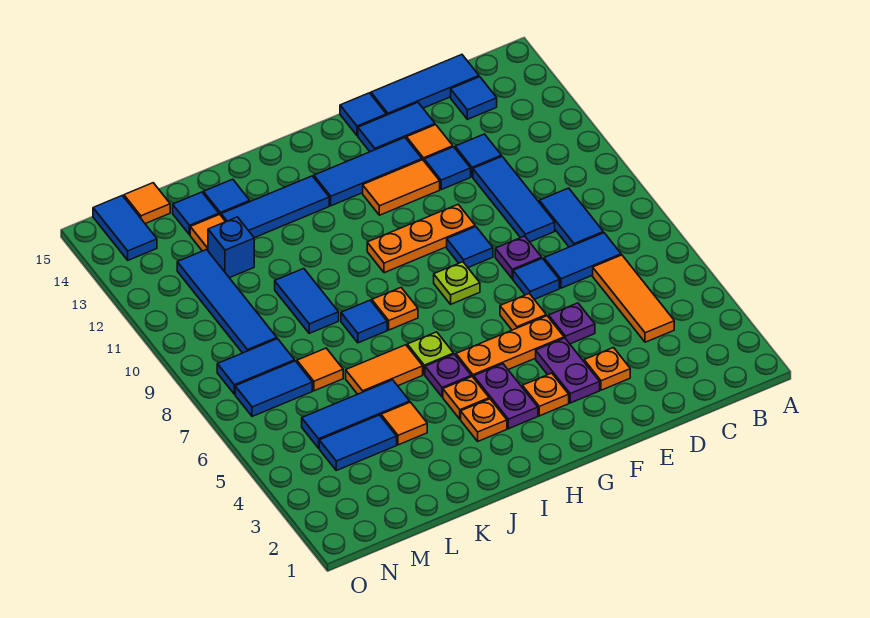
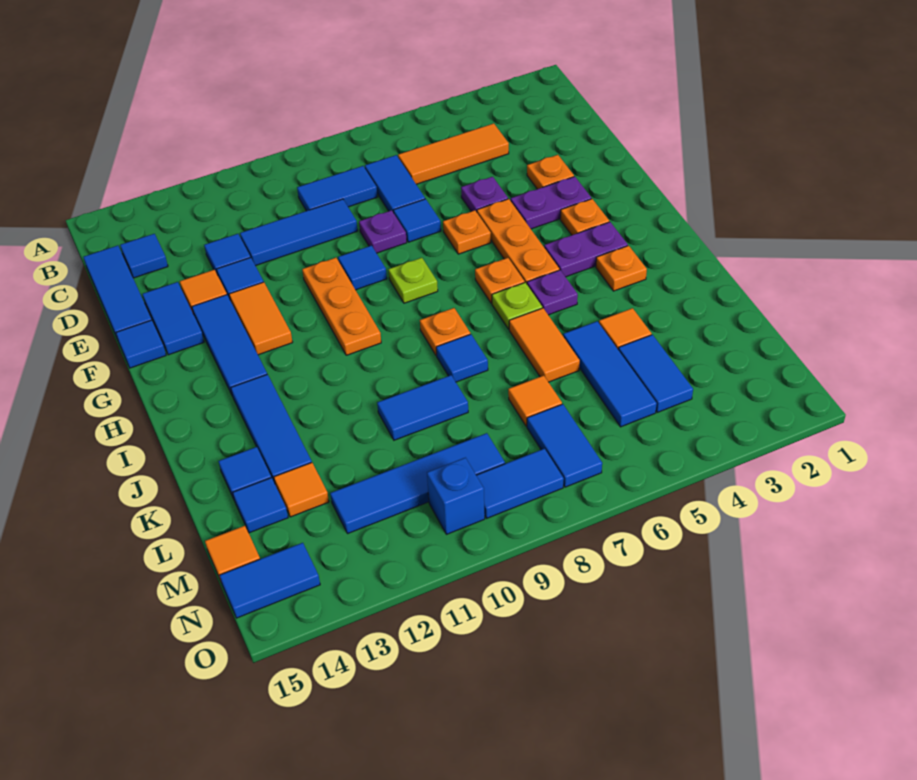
orange 1x1 plate [443,377,489,419] -> orange 1x1 plate moved to [475,258,525,303]
blue 1x1 brick [208,217,254,278] -> blue 1x1 brick moved to [427,458,485,534]
blue 1x2 tile [217,339,295,394] -> blue 1x2 tile turned to [476,449,564,518]

